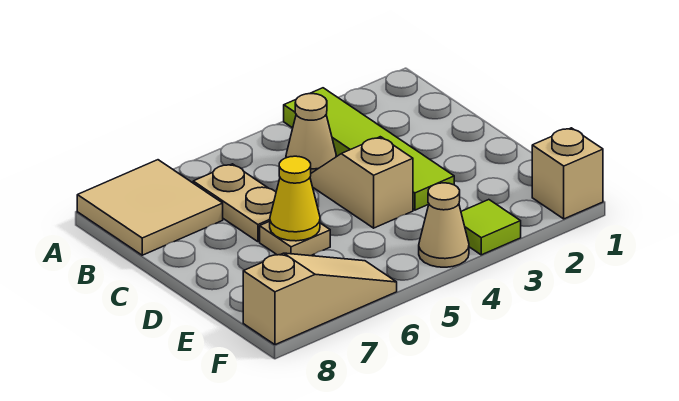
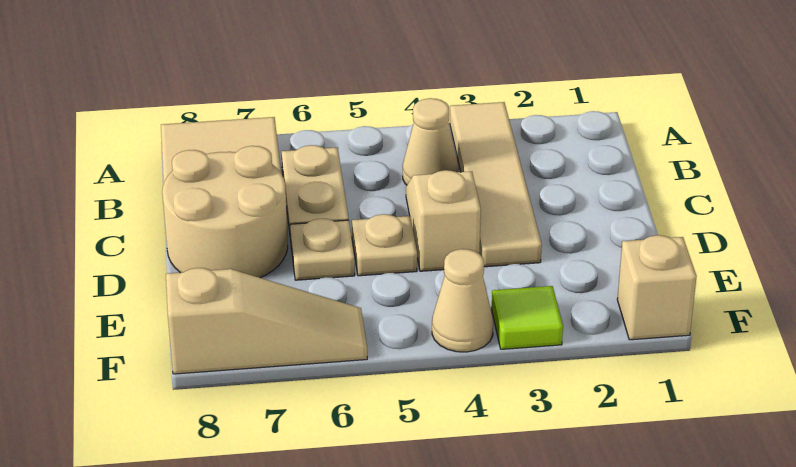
lime 1x4 tile [284,88,454,210] -> tan 1x4 tile [450,102,542,267]
none -> tan 2x2 round brick [162,146,288,278]
none -> tan 1x1 plate [352,214,417,276]
yellow 1x1 cone [270,156,320,241] -> none

